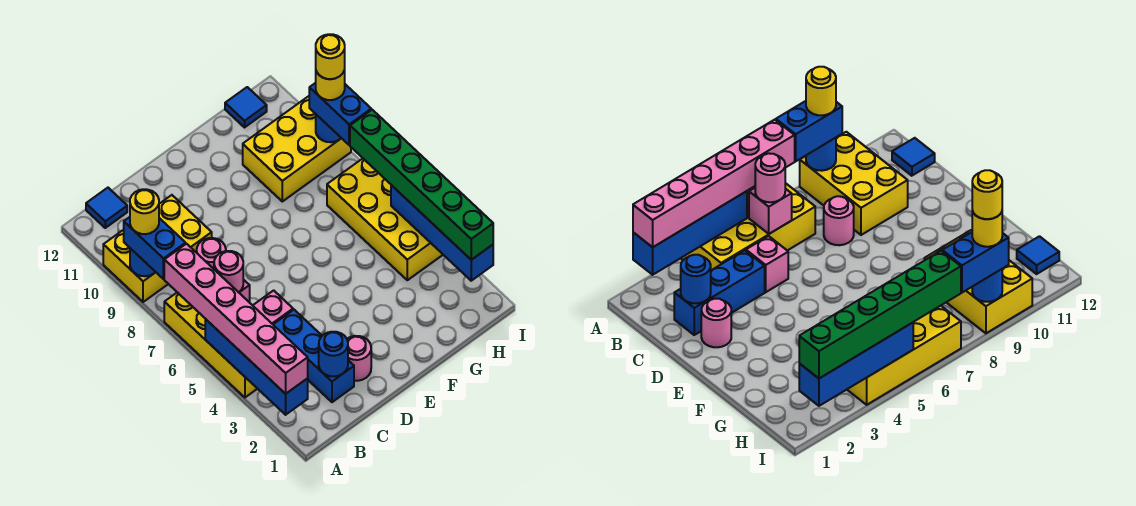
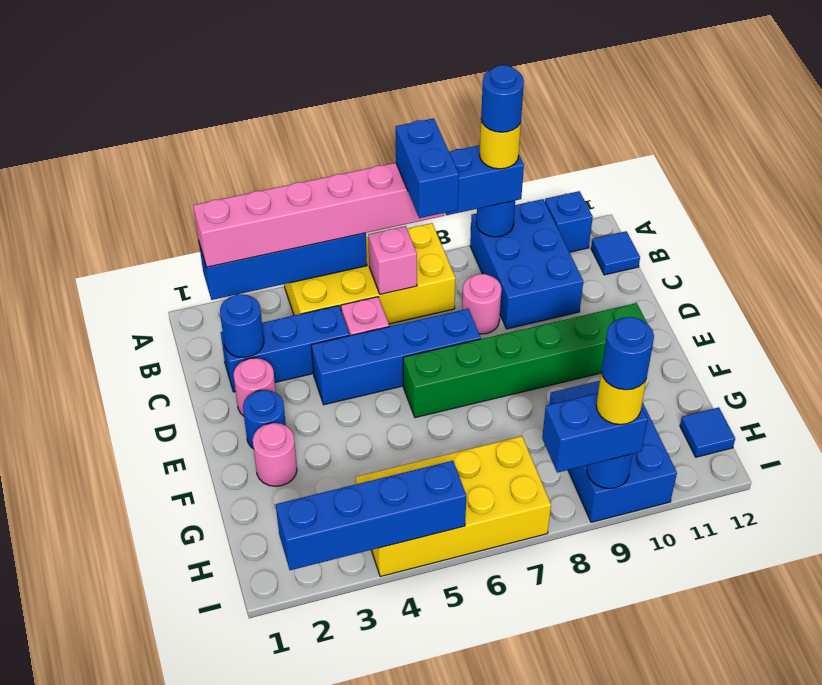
none -> blue 1x2 brick [396,118,459,218]
yellow 2x3 brick [103,195,212,302] -> blue 2x3 brick [470,199,583,329]
none -> blue 1x1 round brick [481,65,524,132]
none -> blue 1x1 brick [545,191,593,252]
pink 1x1 round brick [214,251,243,292] -> pink 1x1 round brick moved to [253,423,297,486]
none -> blue 1x4 brick [311,309,481,405]
none -> blue 1x1 round brick [243,390,286,449]
yellow 2x3 brick [243,96,351,201] -> blue 2x3 brick [549,381,677,522]
green 1x6 brick [350,110,493,260] -> green 1x6 brick moved to [403,303,647,418]
yellow 1x1 round brick [316,34,345,79] -> blue 1x1 round brick [601,317,654,390]

